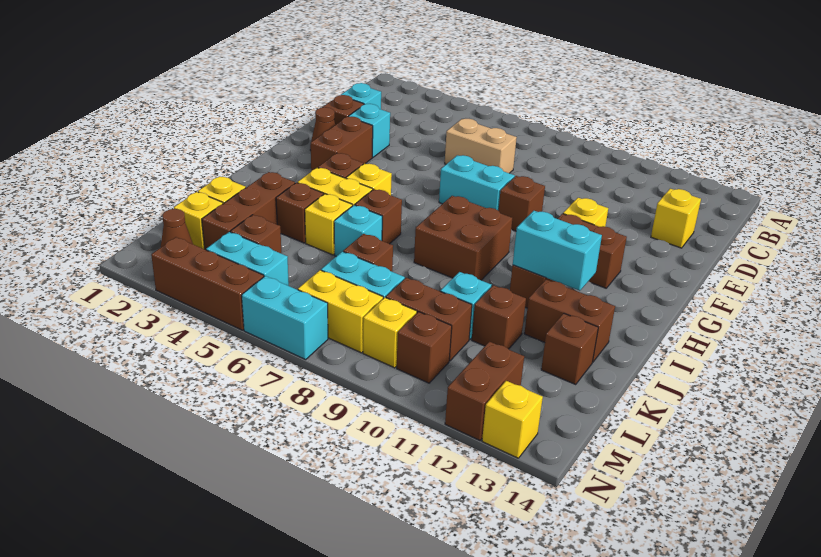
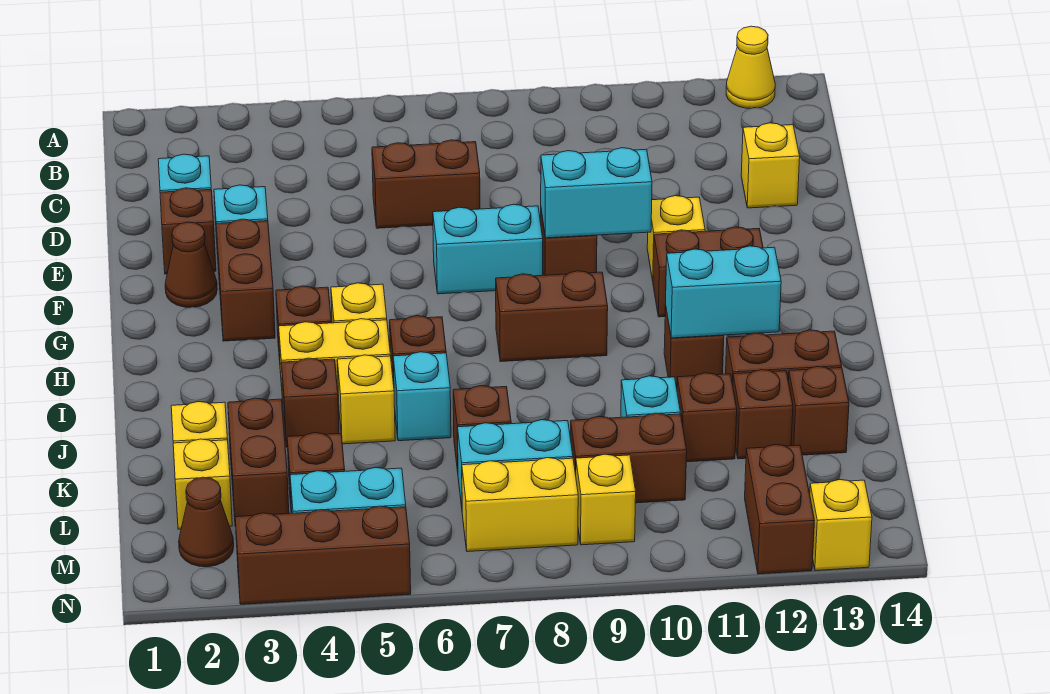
none -> yellow 1x1 cone [726,26,775,108]
tan 1x2 brick [445,119,517,173] -> brown 1x2 brick [372,140,480,228]
brown 2x2 brick [414,196,512,280] -> brown 1x2 brick [496,271,608,362]
brown 1x3 brick [202,172,295,250] -> brown 1x2 brick [228,398,289,526]
brown 1x1 brick [397,312,452,383] -> brown 1x1 brick moved to [733,370,793,459]
cyan 1x2 brick [242,276,328,360] -> cyan 1x2 brick moved to [541,148,652,238]

